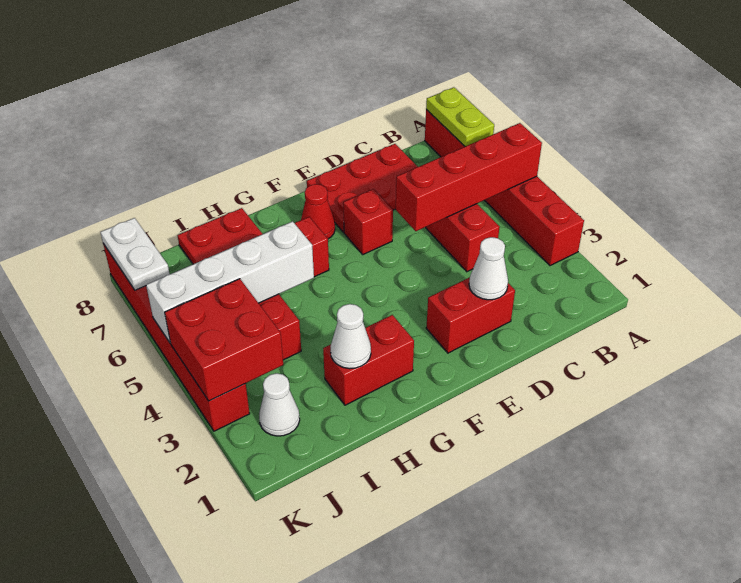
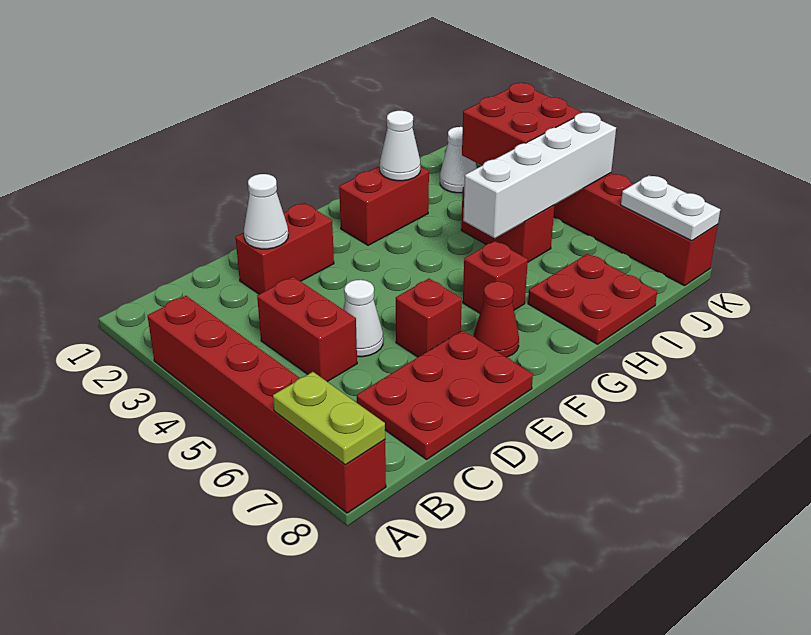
red 1x4 brick [396,123,542,231] -> none
none -> white 1x1 cone [343,280,383,357]

